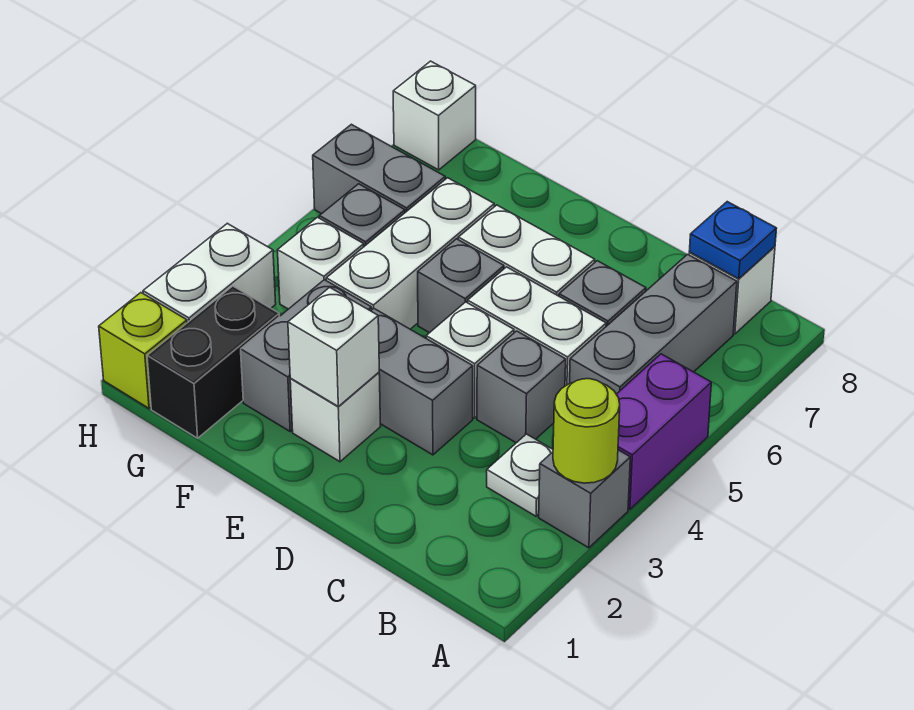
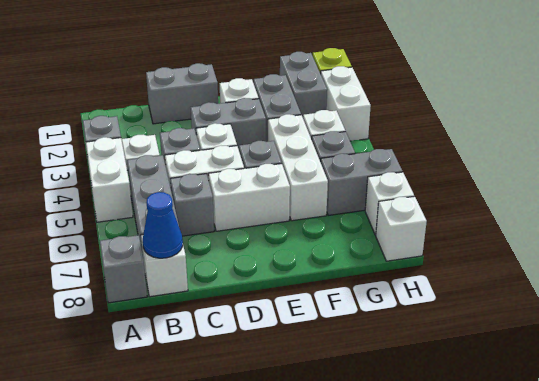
lime 1x1 round brick [553,379,620,483] -> none
purple 1x2 brick [616,354,711,509] -> white 1x2 brick [86,137,133,222]
none -> grey 1x1 brick [100,235,147,303]
blue 1x1 plate [689,202,777,279] -> blue 1x1 cone [143,192,183,258]
none -> grey 1x2 brick [146,63,218,124]
white 1x1 brick [288,287,379,406] -> white 1x1 brick moved to [365,172,414,235]
black 1x2 brick [147,286,280,438] -> grey 1x2 brick [280,52,327,117]

